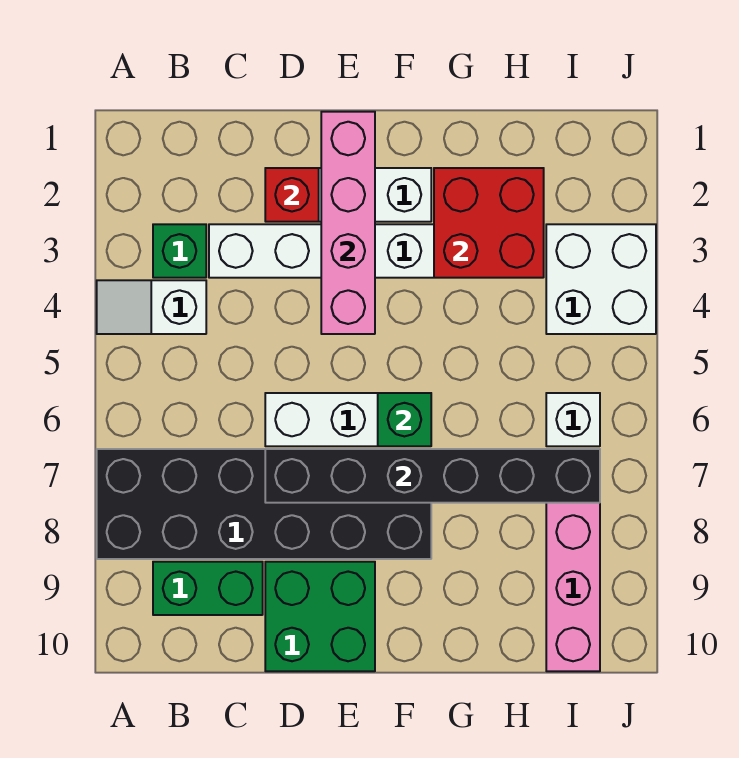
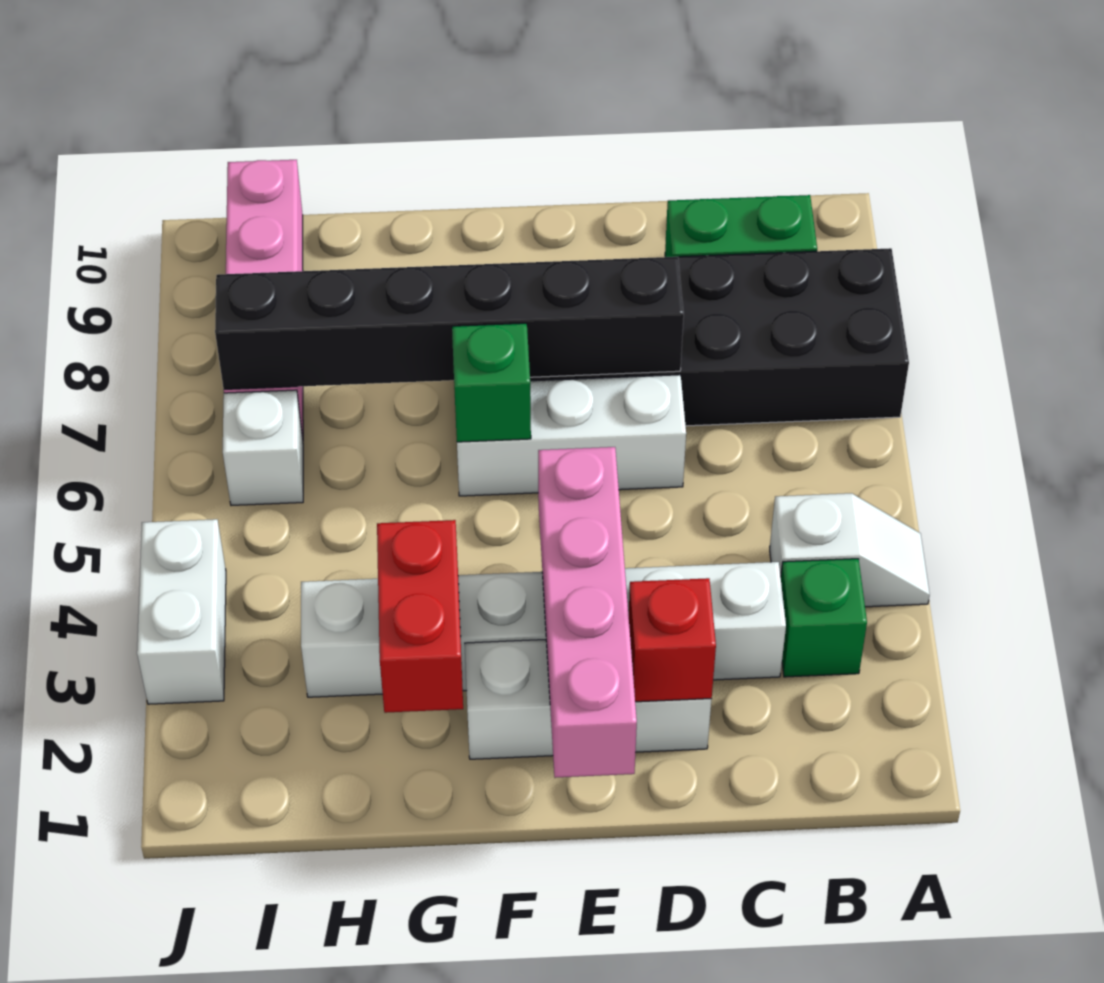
green 2x2 brick [265,562,375,671] -> none
red 2x2 brick [434,168,544,278] -> red 1x2 brick [377,520,463,713]
white 2x2 brick [546,224,656,334] -> white 1x2 brick [137,519,226,704]

